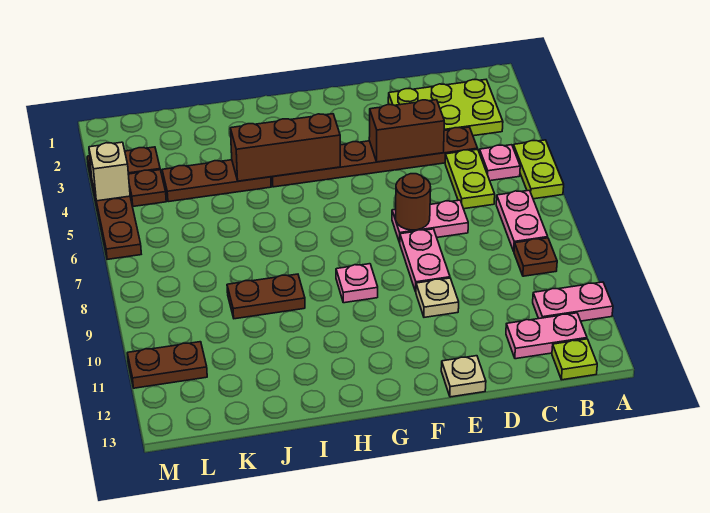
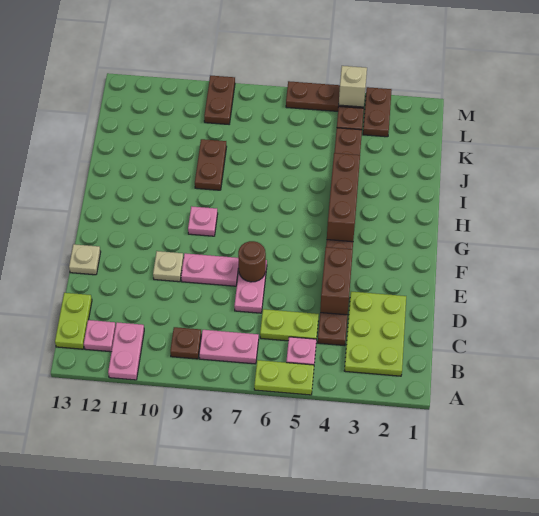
pink 1x2 plate [506,313,587,359] -> pink 1x1 plate [84,320,116,352]
lime 1x1 plate [552,339,597,380] -> lime 1x2 plate [55,293,92,349]
brown 1x2 plate [127,342,207,388] -> brown 1x2 plate moved to [204,76,235,124]

